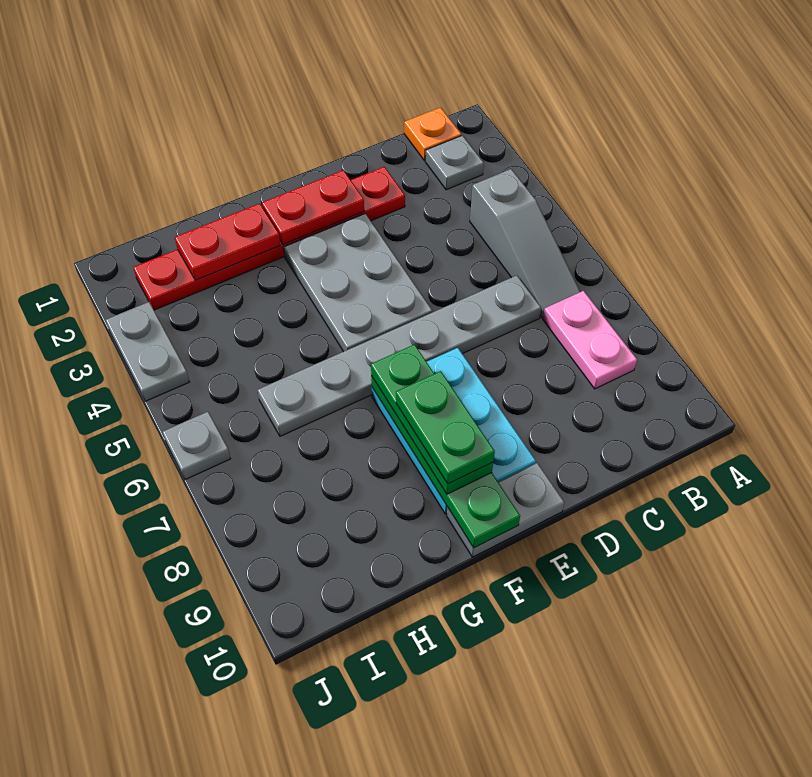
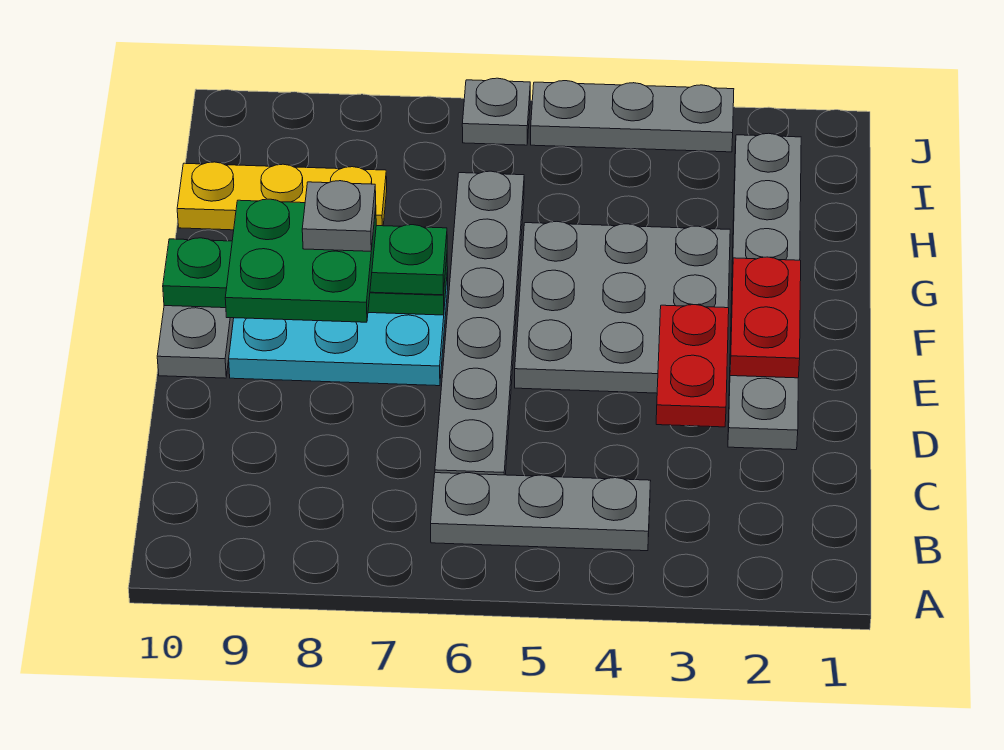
orange 1x1 plate [404,108,461,160] -> none
grey 1x1 plate [425,135,484,190] -> grey 1x1 plate moved to [302,181,376,251]
grey 1x3 slope [470,169,580,317] -> grey 1x3 plate [431,473,650,551]
pink 1x2 plate [543,291,637,389] -> none
red 1x6 plate [133,167,405,310] -> grey 1x6 plate [728,133,801,450]
grey 2x3 plate [284,214,432,352] -> grey 3x3 plate [515,222,730,393]
green 1x2 plate [396,371,495,484] -> green 2x2 plate [225,199,376,322]
red 1x2 plate [175,203,280,280] -> red 1x2 plate moved to [656,305,729,427]
none -> yellow 1x3 plate [177,162,387,230]
grey 1x2 plate [106,302,189,401] -> grey 1x3 plate [531,81,734,152]

